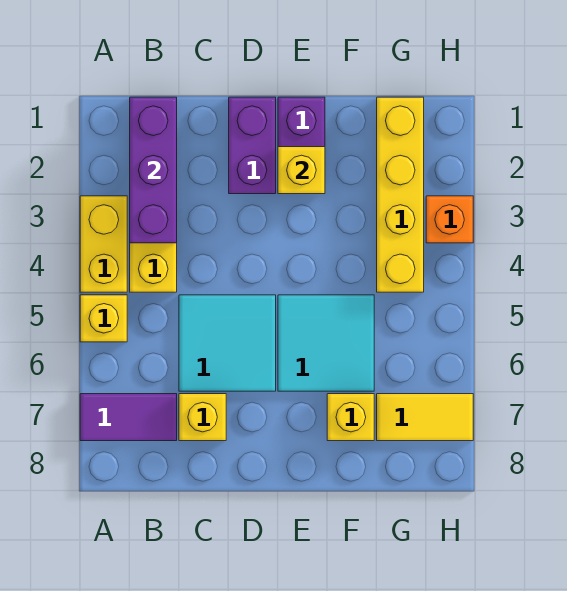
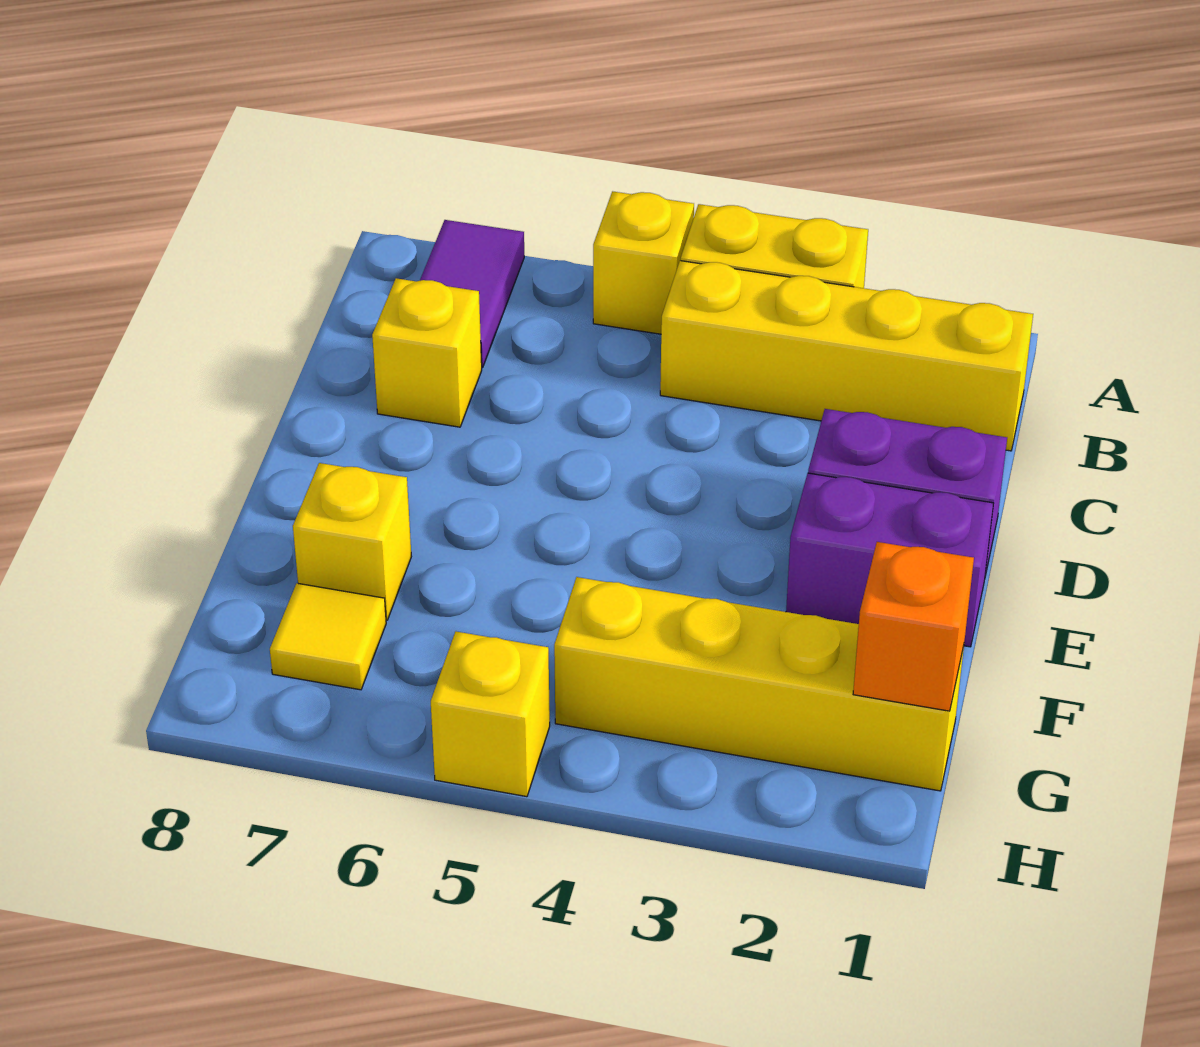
purple 1x3 brick [130,97,177,243] -> none
cyan 2x2 tile [179,295,276,391] -> none
yellow 1x1 brick [278,147,325,194] -> yellow 1x1 brick moved to [431,632,550,797]
cyan 2x2 tile [278,295,374,391] -> none
yellow 1x2 tile [377,394,473,441] -> yellow 1x1 tile [270,583,386,690]
orange 1x1 brick [426,196,473,243] -> orange 1x1 brick moved to [853,542,974,711]

